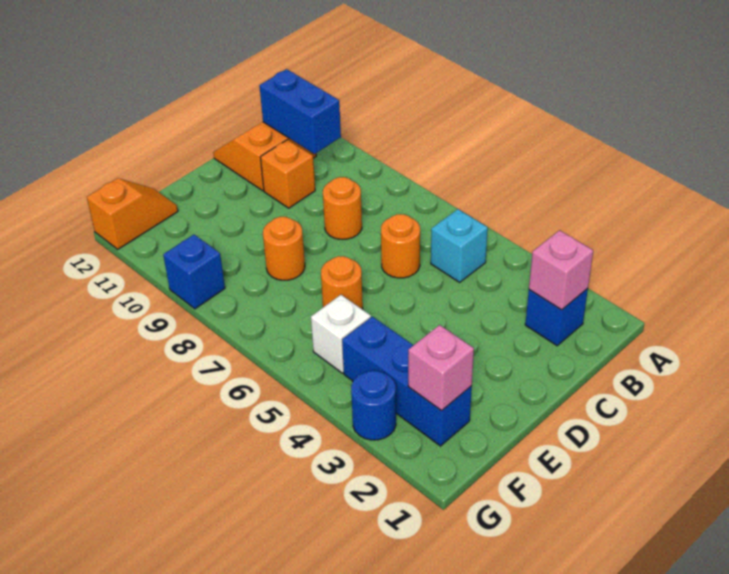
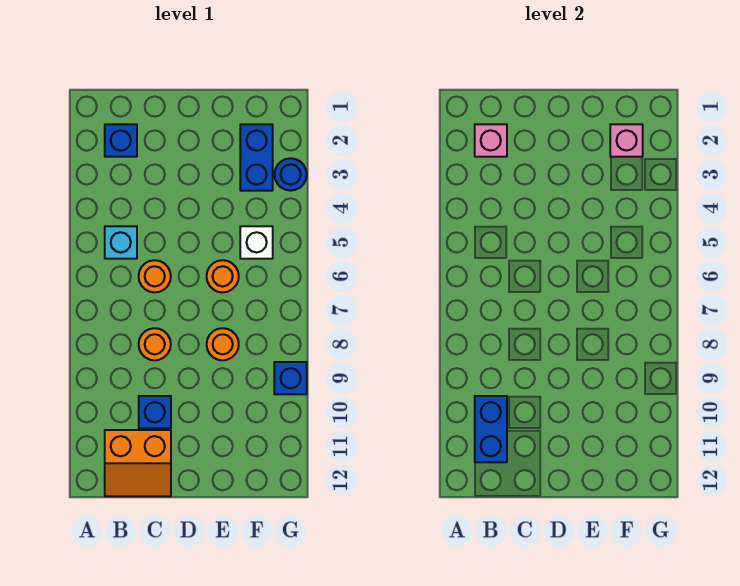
orange 1x1 brick [260,140,315,208] -> blue 1x1 brick [139,396,171,428]
blue 1x3 brick [342,317,472,446] -> blue 1x2 brick [240,124,273,191]
orange 1x2 slope [87,178,178,249] -> none

